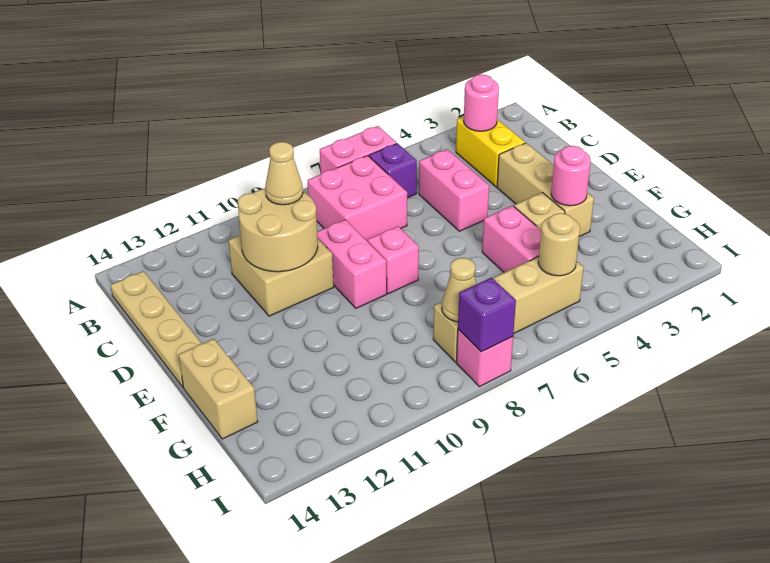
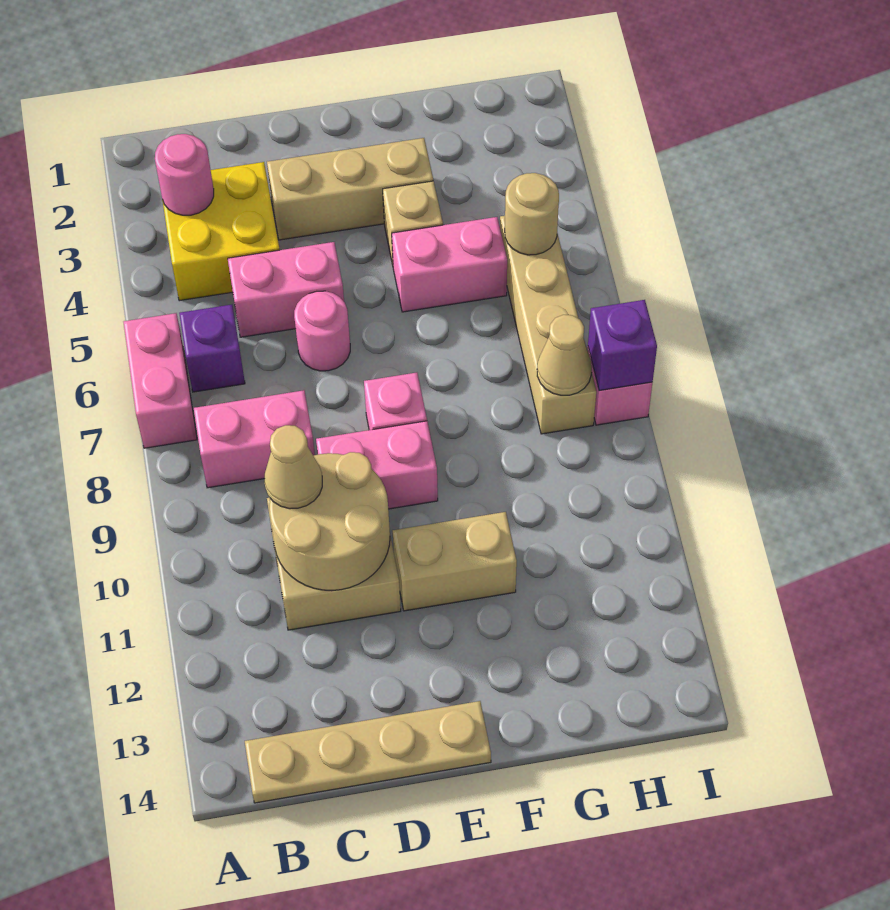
yellow 1x2 brick [456,117,525,187] -> yellow 2x2 brick [162,162,280,301]
pink 2x2 brick [308,156,407,242] -> pink 1x2 brick [194,390,315,488]
pink 1x1 round brick [551,146,591,206] -> pink 1x1 round brick moved to [294,291,350,371]
tan 1x2 brick [179,339,258,439] -> tan 1x2 brick moved to [392,512,517,611]

